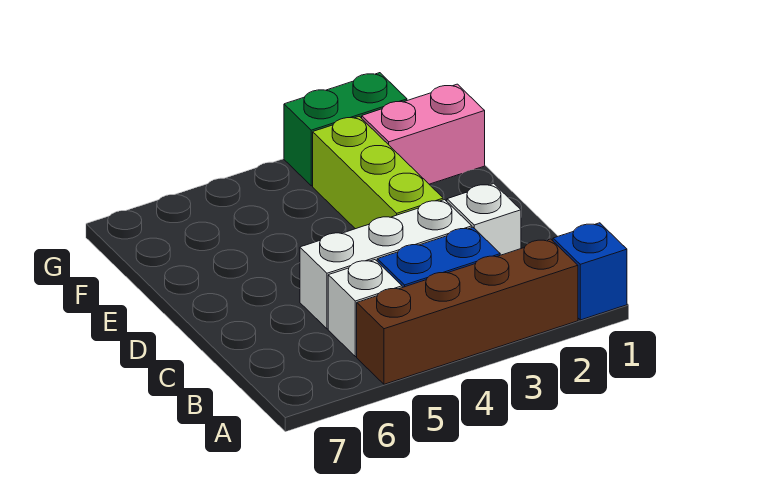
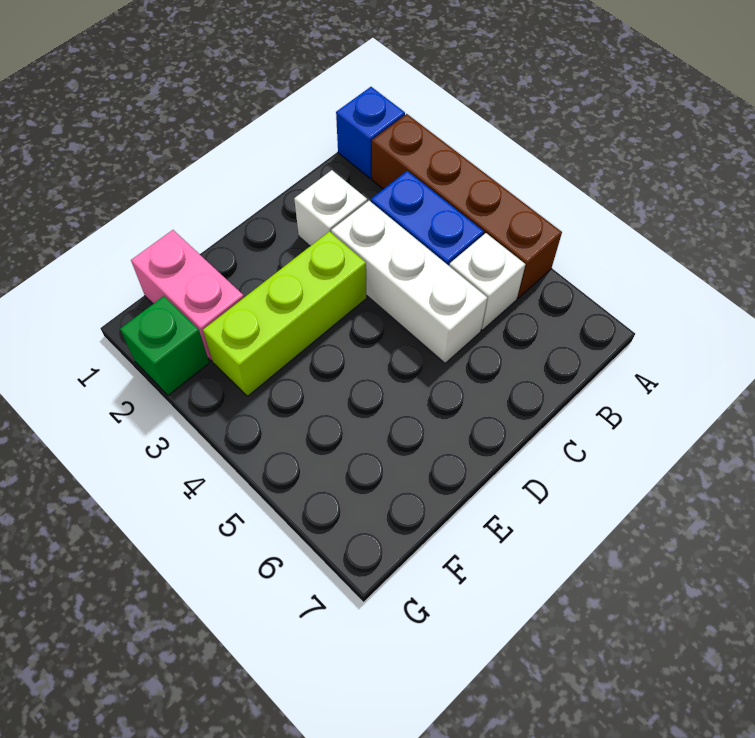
green 1x2 brick [284,73,407,186] -> green 1x1 brick [120,296,209,395]

